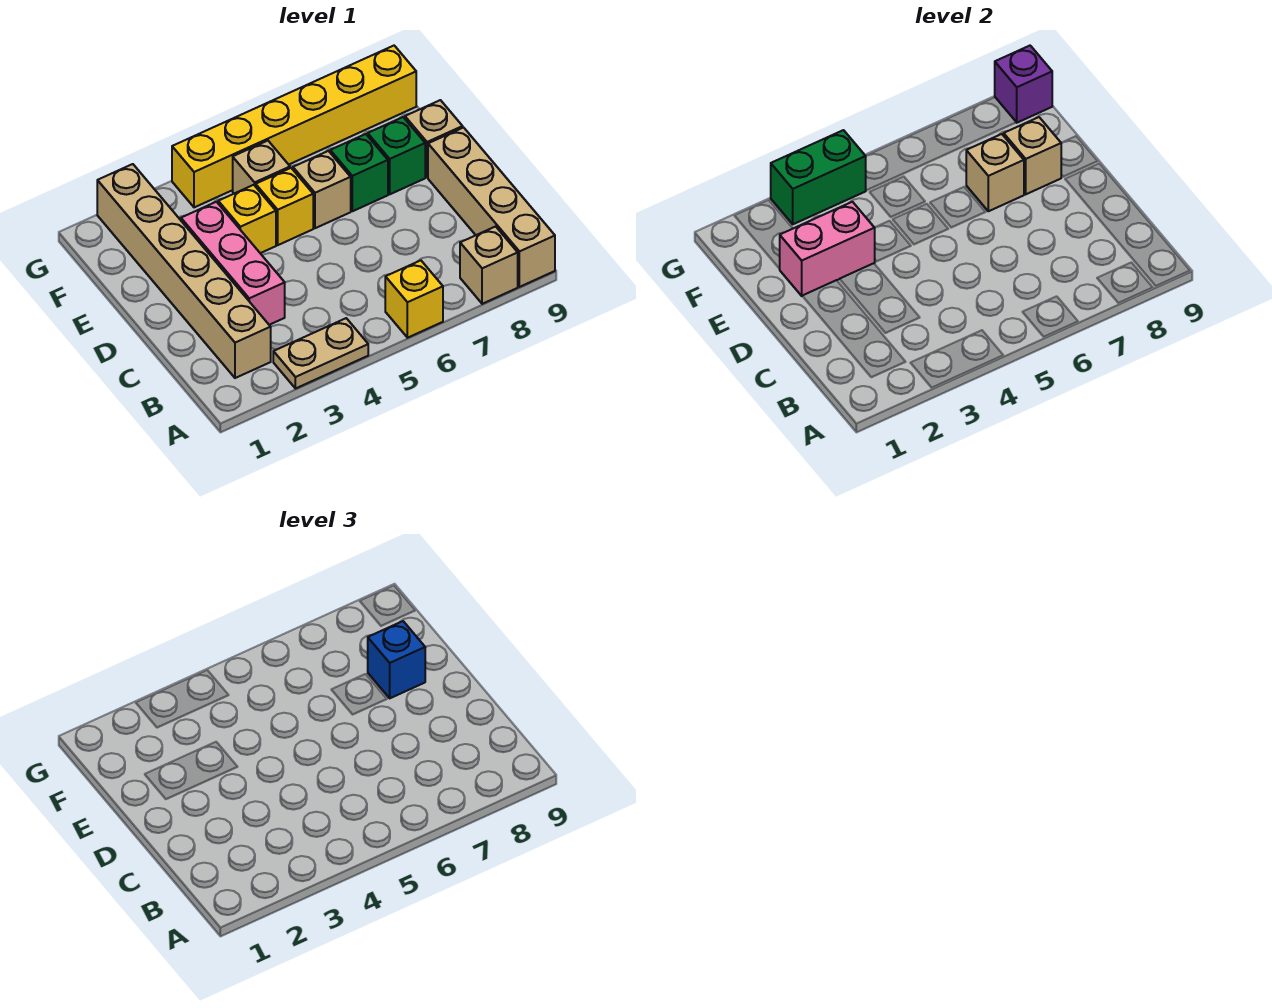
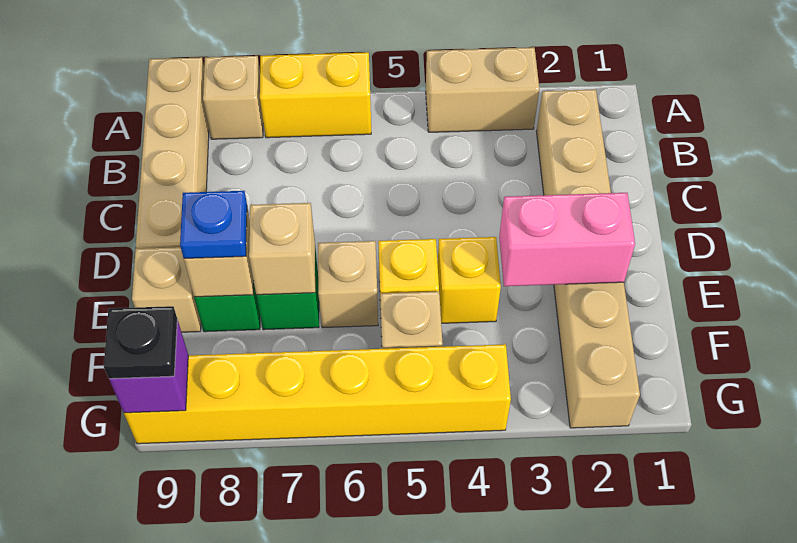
tan 1x2 plate [273,318,368,389] -> tan 1x2 brick [426,47,539,132]
yellow 1x1 brick [385,260,443,338] -> yellow 1x2 brick [260,52,371,138]
pink 1x3 brick [181,202,285,325] -> none
blue 1x1 brick [368,621,425,698] -> blue 1x1 plate [180,191,247,258]
green 1x2 brick [771,130,866,224] -> none
none -> black 1x1 plate [104,306,177,379]

